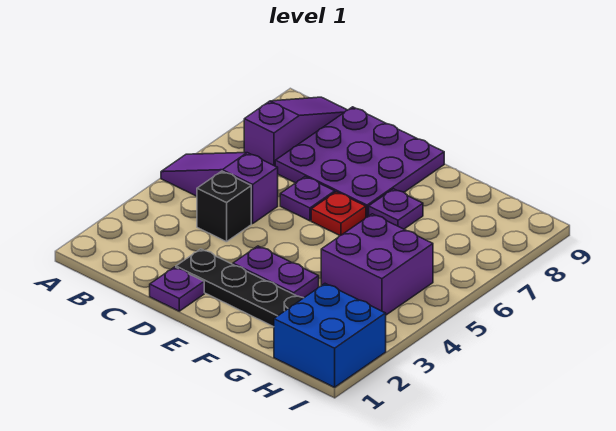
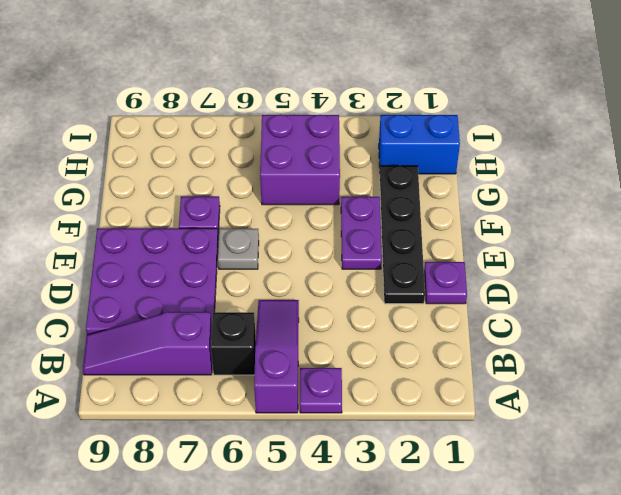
purple 1x3 slope [161,153,278,224] -> purple 1x3 slope turned to [254,300,299,413]
black 1x1 brick [197,171,251,242] -> black 1x1 brick moved to [211,312,256,375]
purple 1x1 plate [280,177,335,221] -> purple 1x1 plate moved to [300,368,342,413]
red 1x1 plate [311,192,366,236] -> grey 1x1 plate [218,228,259,269]
blue 2x2 brick [274,284,386,387] -> blue 1x2 brick [379,115,460,174]

